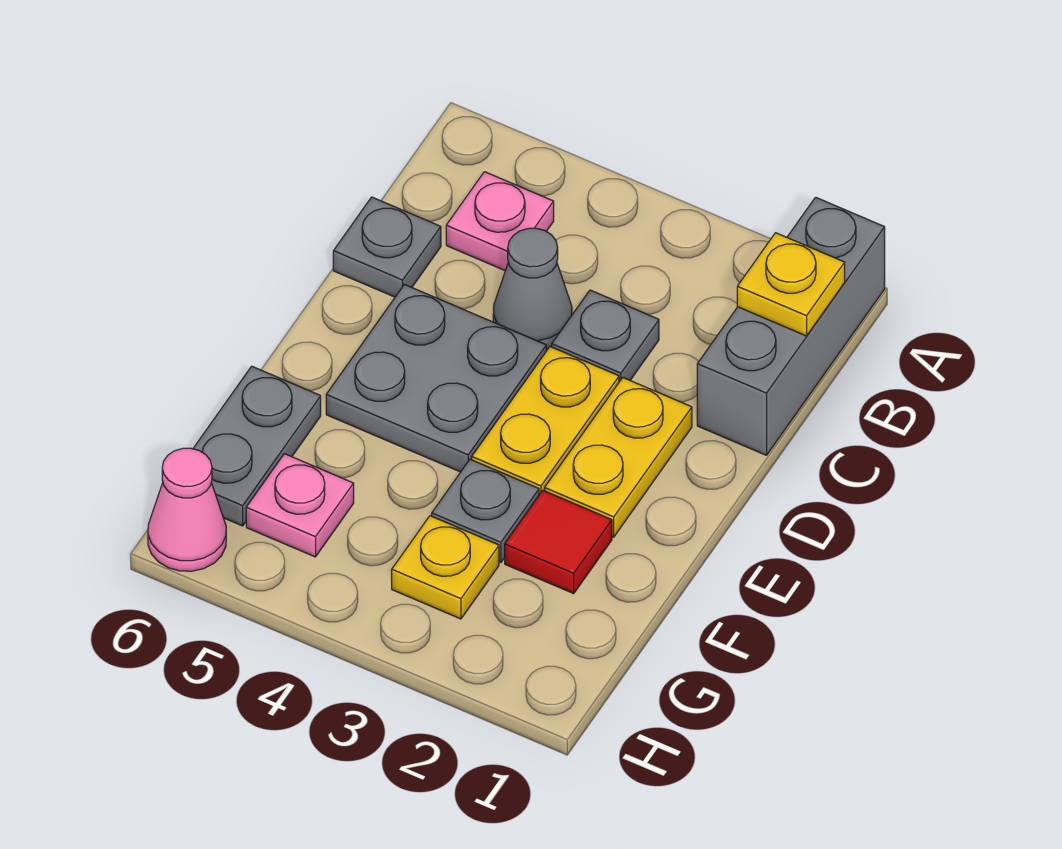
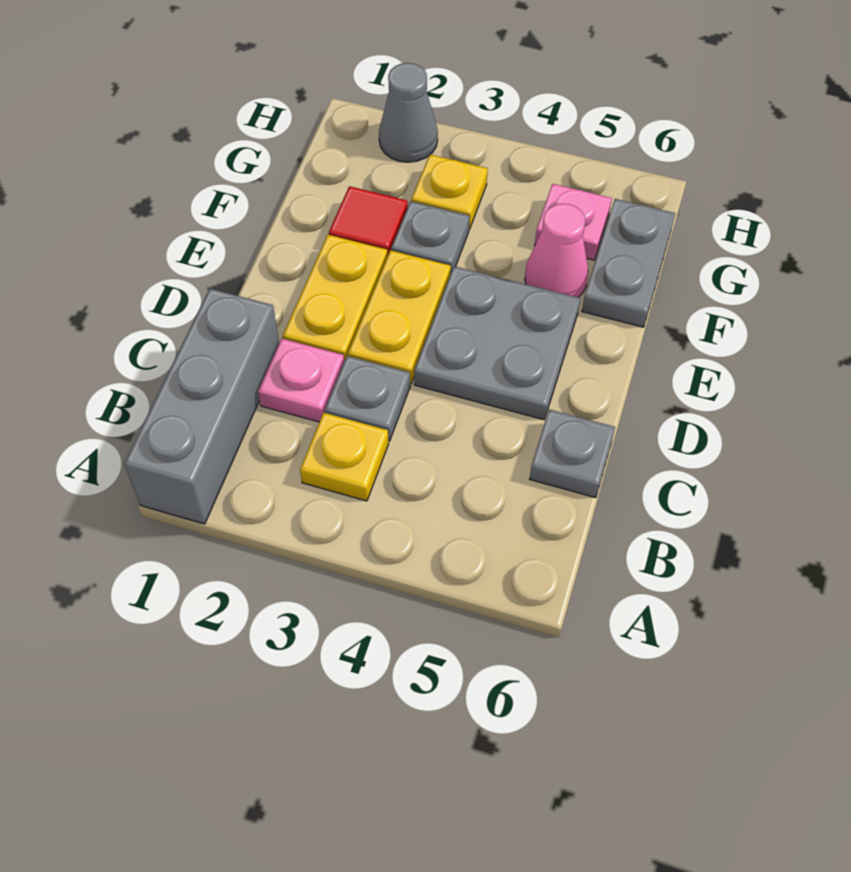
yellow 1x1 plate [737,233,845,336] -> yellow 1x1 plate moved to [300,413,389,501]
pink 1x1 plate [446,172,554,271] -> pink 1x1 plate moved to [258,339,344,422]
grey 1x1 cone [493,228,572,349] -> grey 1x1 cone moved to [379,63,438,162]
pink 1x1 cone [148,448,226,571] -> pink 1x1 cone moved to [525,204,589,297]

